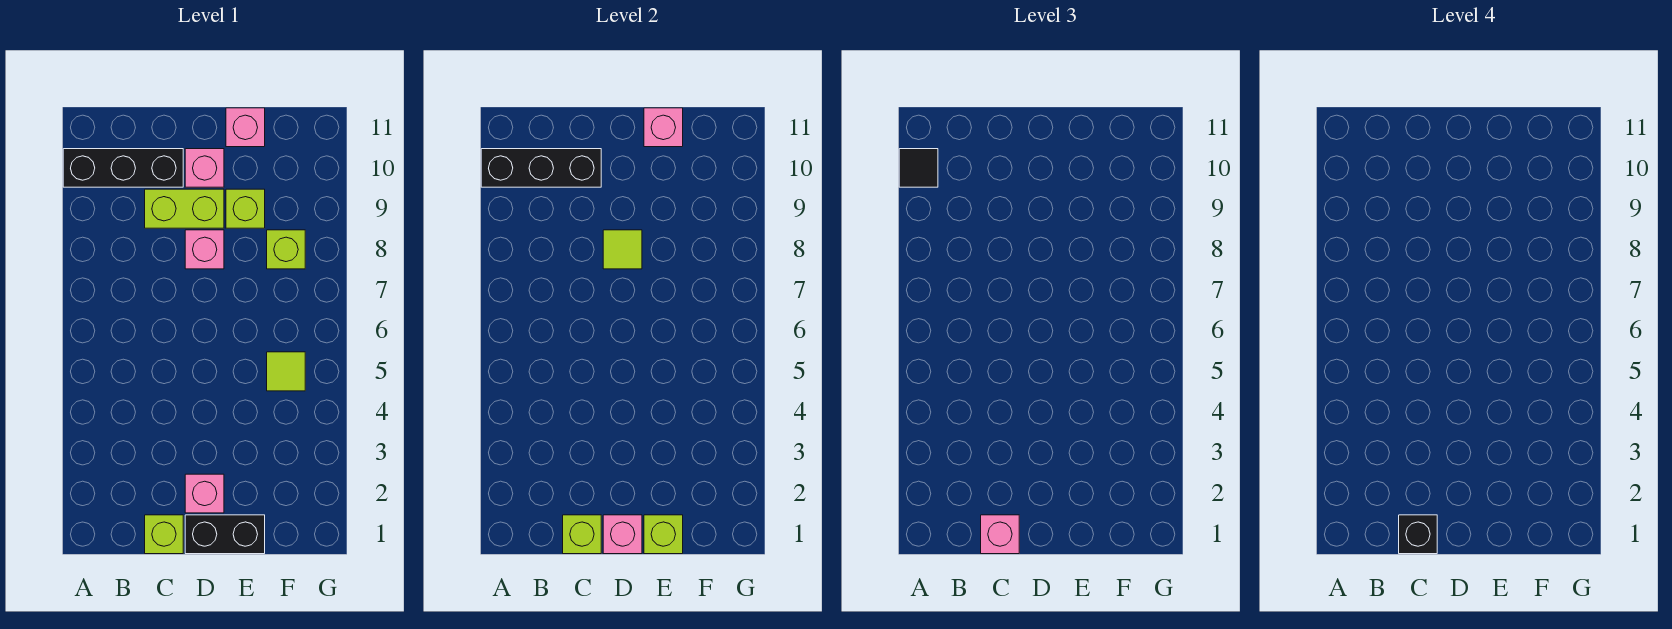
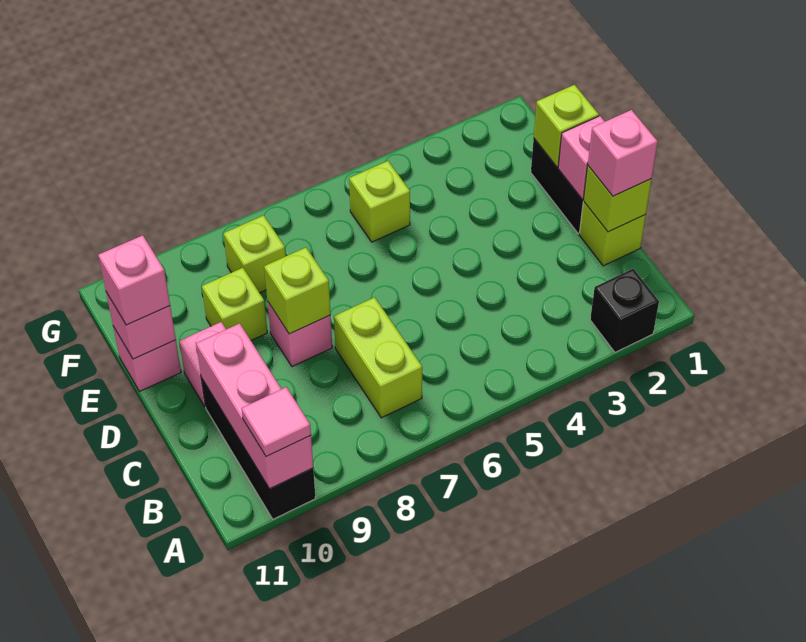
black 1x3 brick [481,149,601,187] -> pink 1x3 brick [196,323,313,489]
black 1x1 tile [899,149,938,187] -> pink 1x1 tile [242,387,311,457]
black 1x1 brick [1399,515,1437,554] -> black 1x1 brick moved to [590,269,659,352]
lime 1x2 brick [145,189,224,228] -> lime 1x2 brick moved to [334,297,422,418]
pink 1x1 brick [185,474,224,513] -> pink 1x1 brick moved to [98,235,170,325]
lime 1x1 tile [603,230,642,269] -> lime 1x1 brick [264,248,331,334]
lime 1x1 tile [267,352,305,391] -> lime 1x1 brick [349,161,410,242]

